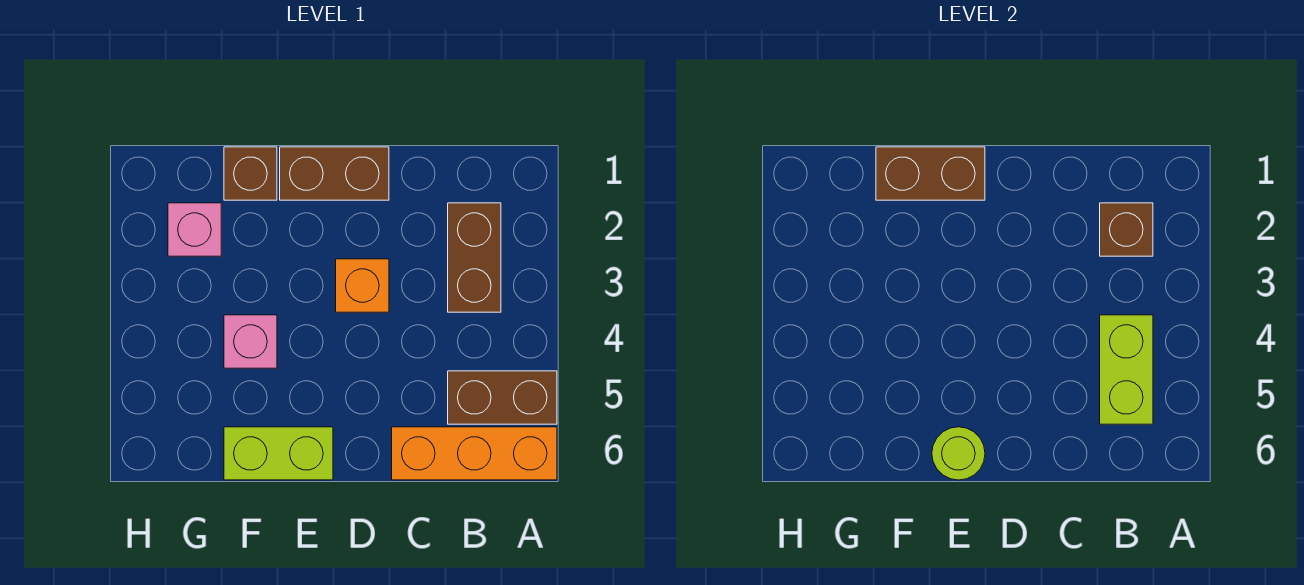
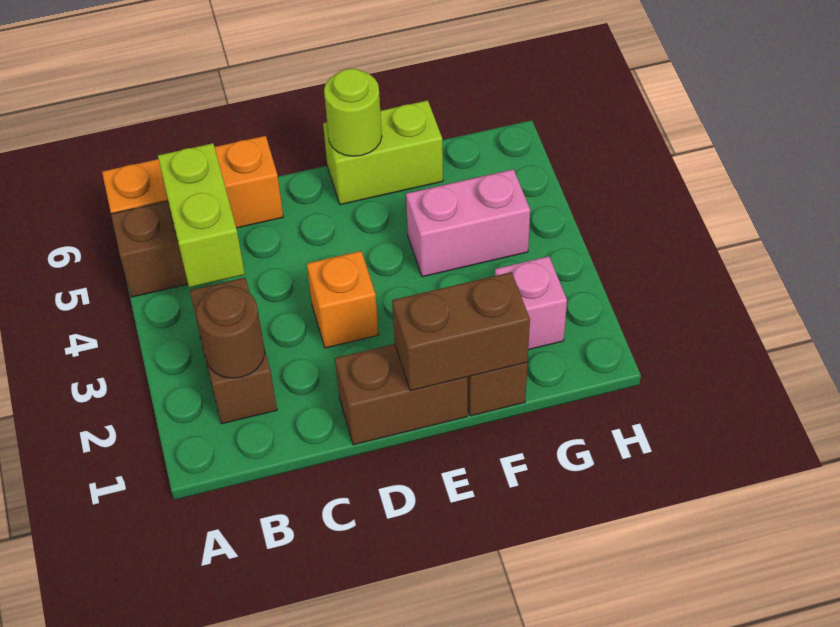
brown 1x1 brick [1100,203,1153,256] -> brown 1x1 round brick [197,286,265,378]
pink 1x1 brick [224,315,277,368] -> pink 1x2 brick [406,169,530,277]

